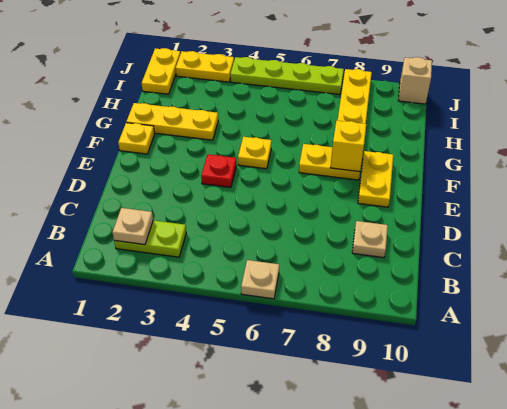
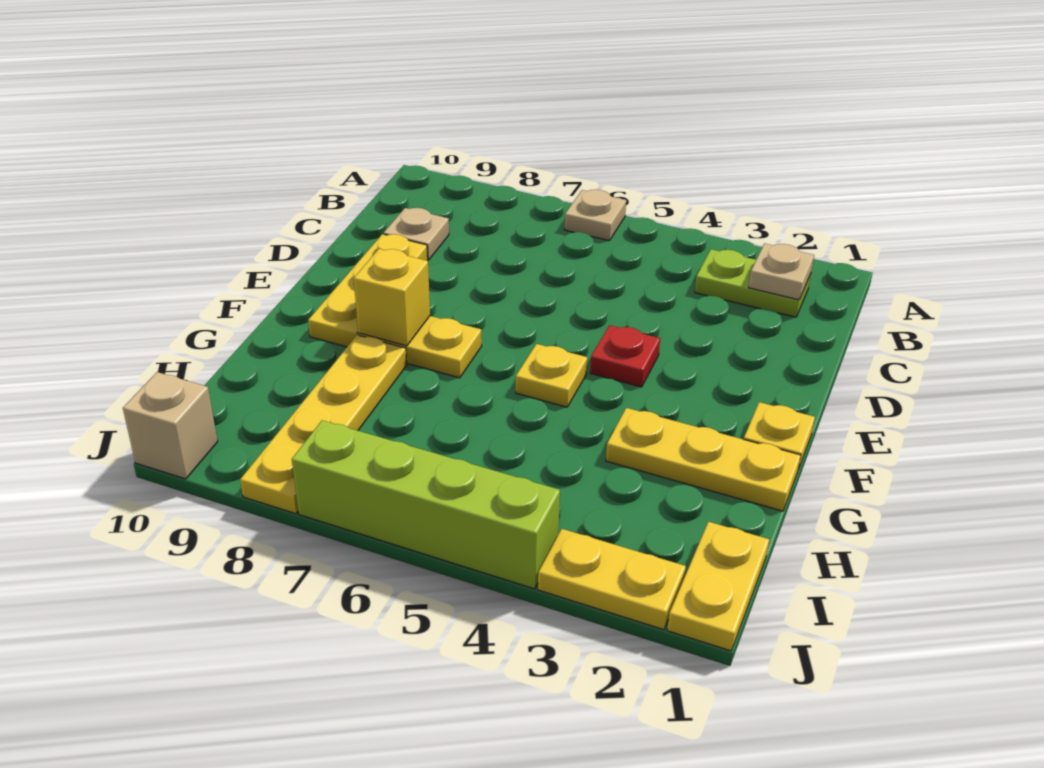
yellow 1x2 plate [358,151,393,207] -> yellow 1x3 plate [308,234,428,347]
lime 1x4 plate [230,57,344,95] -> lime 1x4 brick [292,420,560,589]

